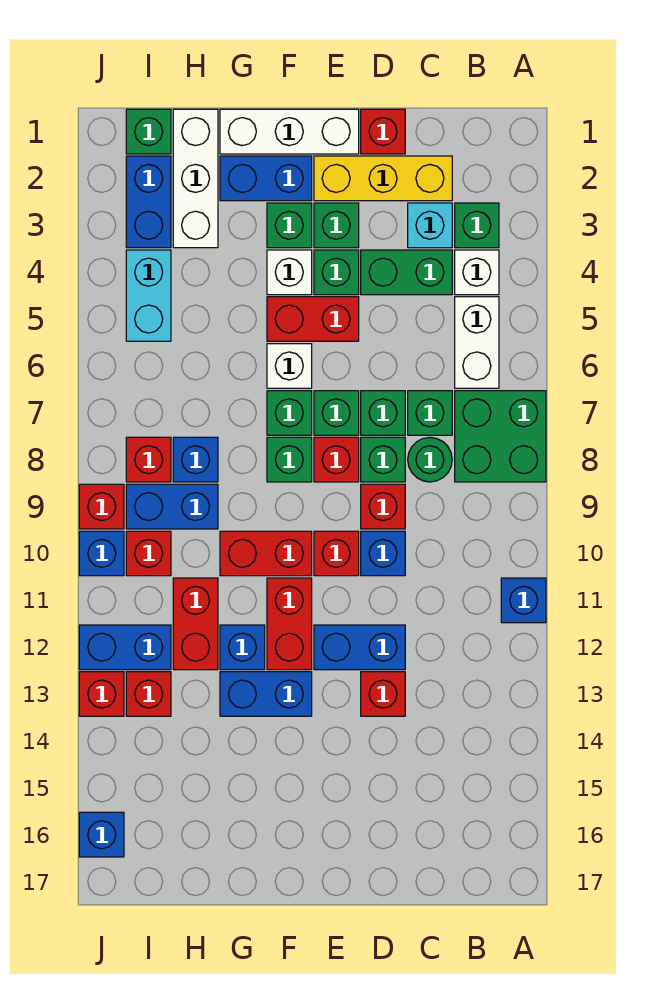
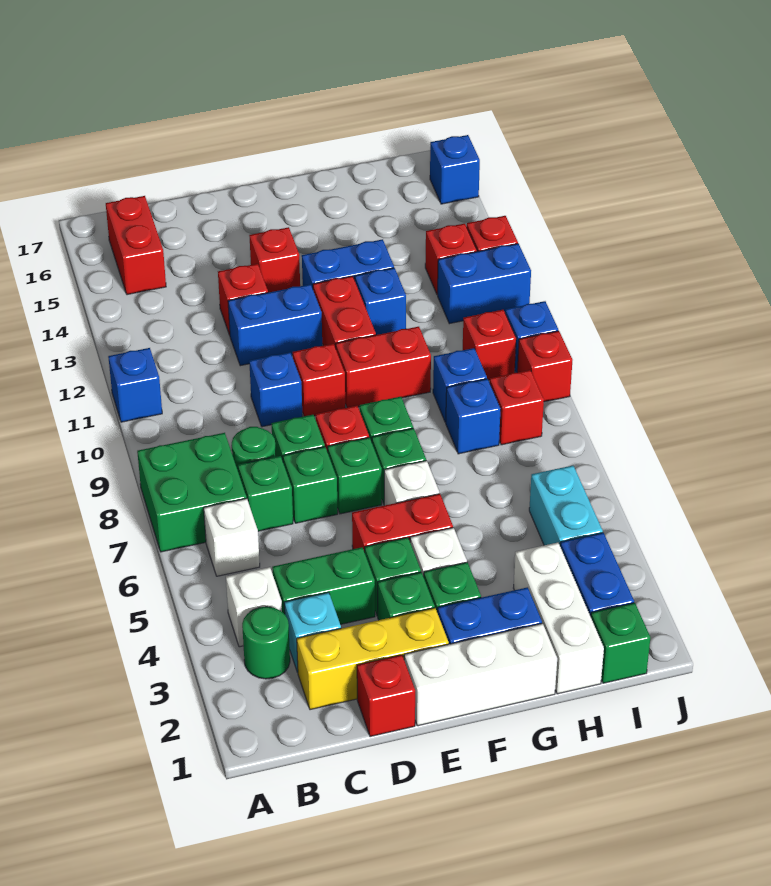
green 1x1 brick [455,203,499,248] -> green 1x1 round brick [242,607,290,679]
white 1x2 brick [455,297,499,388] -> white 1x1 brick [204,498,260,576]
red 1x1 brick [361,484,405,529] -> red 1x1 brick moved to [249,227,300,293]
blue 1x2 brick [126,484,218,529] -> blue 1x1 brick [433,348,487,422]
red 1x2 brick [173,578,218,670] -> red 1x2 brick moved to [106,196,166,295]

